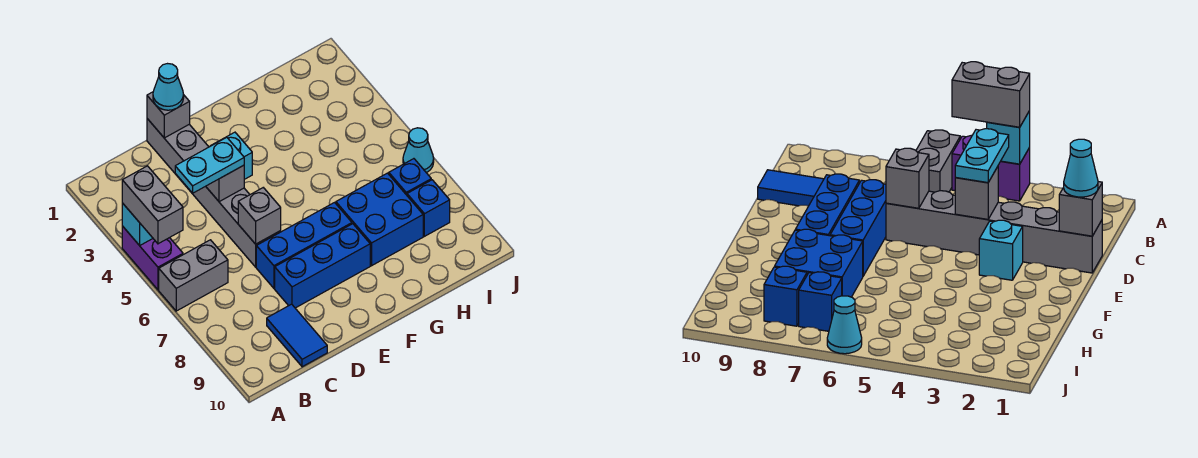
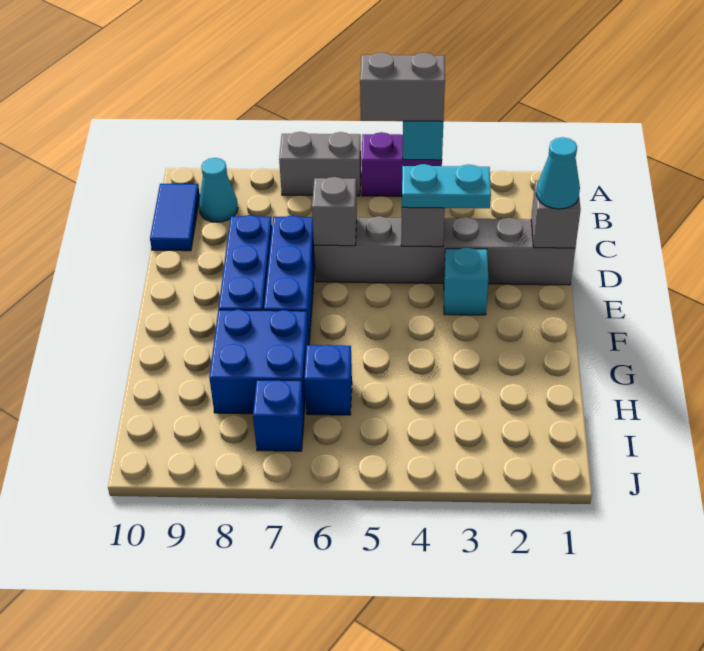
grey 1x2 brick [159,240,228,311] -> grey 1x2 brick turned to [279,132,361,196]
cyan 1x2 plate [175,137,244,193] -> cyan 1x2 plate turned to [402,164,491,208]
blue 1x2 tile [267,304,327,367] -> blue 1x2 tile turned to [150,184,200,251]
blue 1x1 brick [407,180,450,236] -> blue 1x1 brick moved to [304,345,352,415]
cyan 1x1 cone [403,128,434,173] -> cyan 1x1 cone moved to [199,158,238,222]

